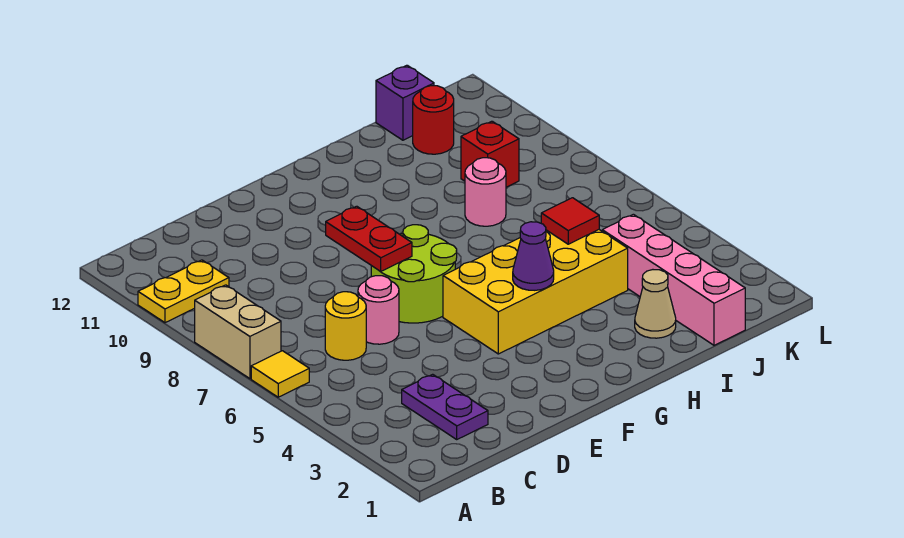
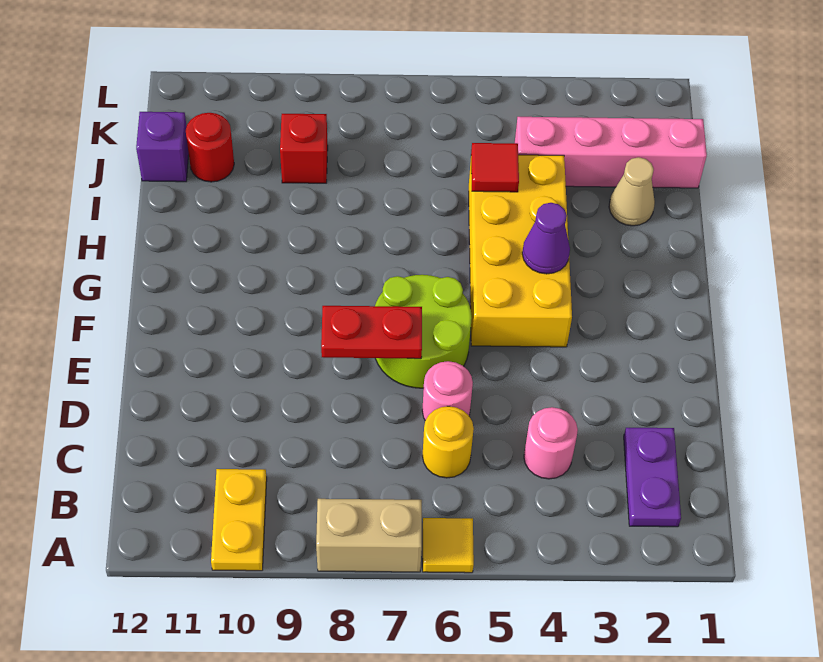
purple 1x2 plate [402,374,488,439] -> purple 1x2 plate turned to [624,428,681,527]
pink 1x1 round brick [465,158,506,226] -> pink 1x1 round brick moved to [524,407,578,479]

